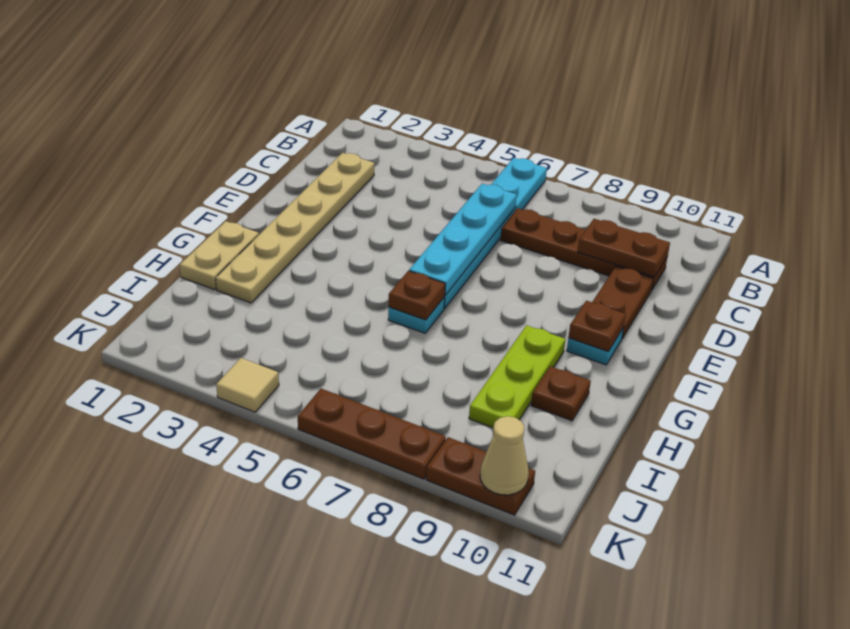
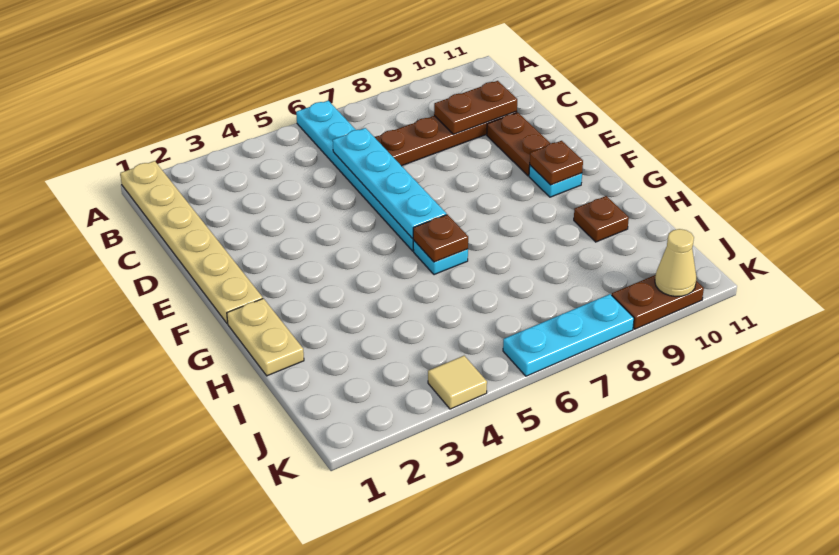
tan 1x6 plate [216,153,375,303] -> tan 1x6 plate moved to [120,161,263,324]
lime 1x3 plate [469,325,565,428] -> none
brown 1x3 plate [298,389,446,479] -> cyan 1x3 plate [503,294,634,376]

